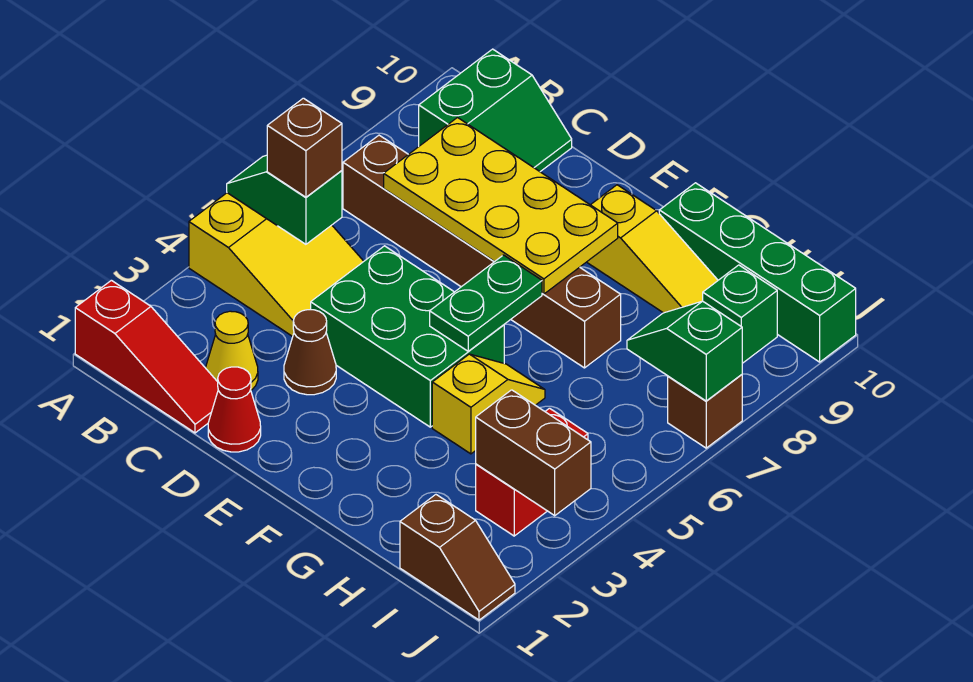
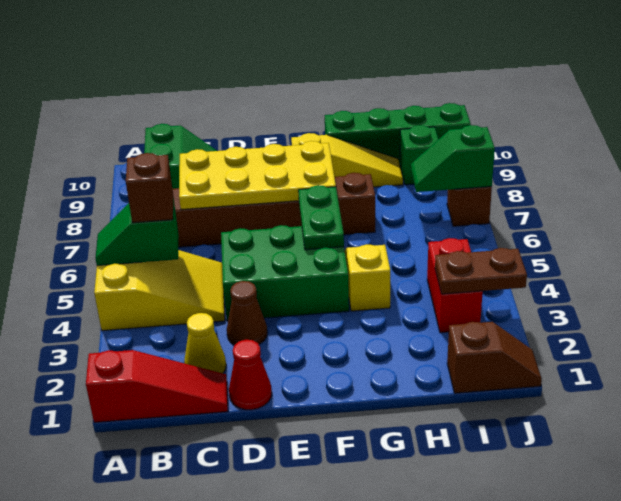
brown 1x2 brick [476,390,591,516] -> brown 1x2 plate [435,248,527,294]

